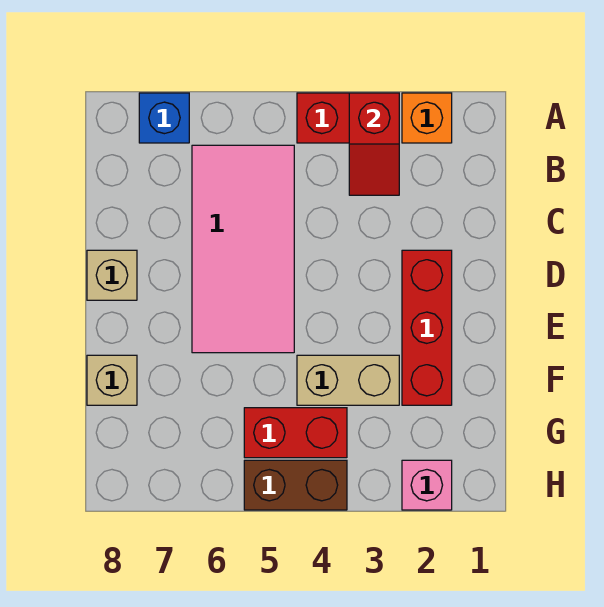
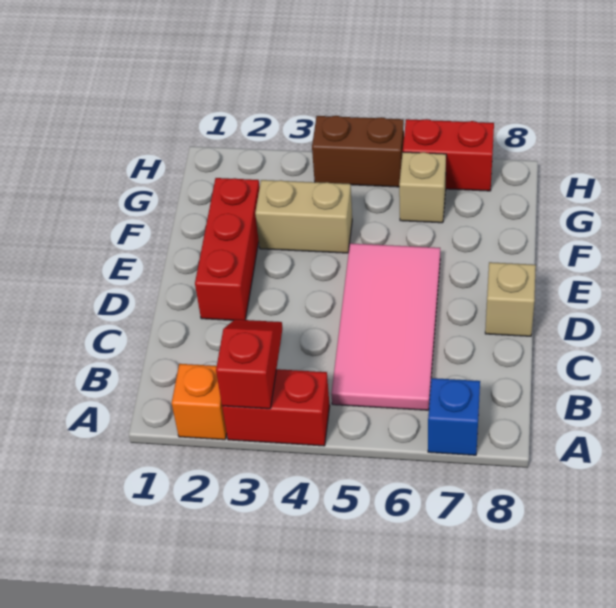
tan 1x1 brick [87,355,137,405] -> tan 1x1 brick moved to [399,152,446,223]
red 1x2 brick [244,408,347,458] -> red 1x2 brick moved to [403,119,494,191]
pink 1x1 brick [402,460,452,510] -> none

